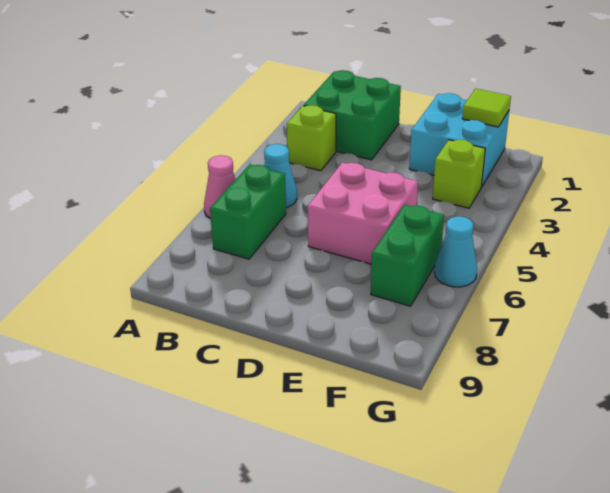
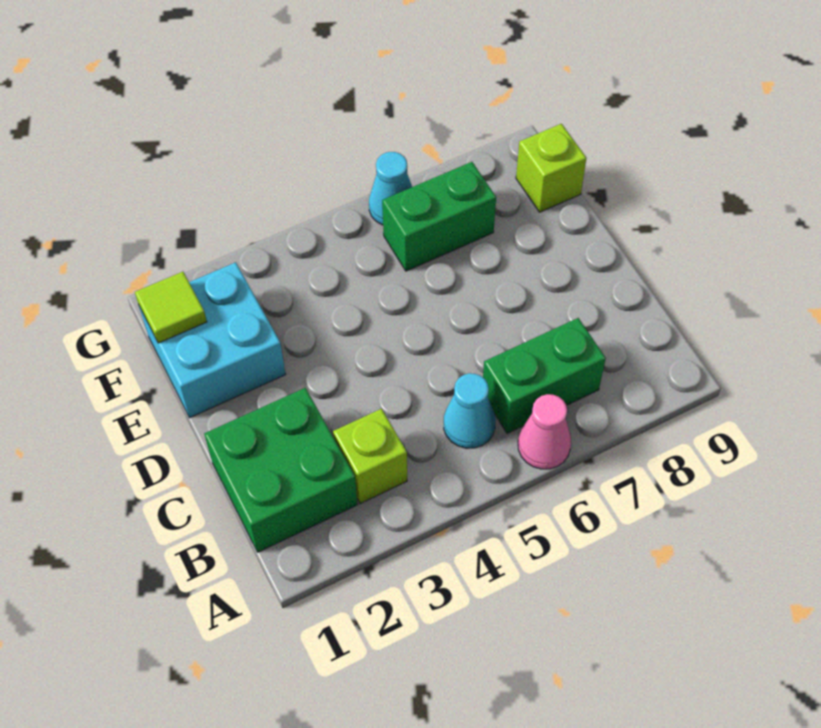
pink 2x2 brick [308,162,418,264] -> none
lime 1x1 brick [433,140,485,208] -> lime 1x1 brick moved to [516,124,586,212]

